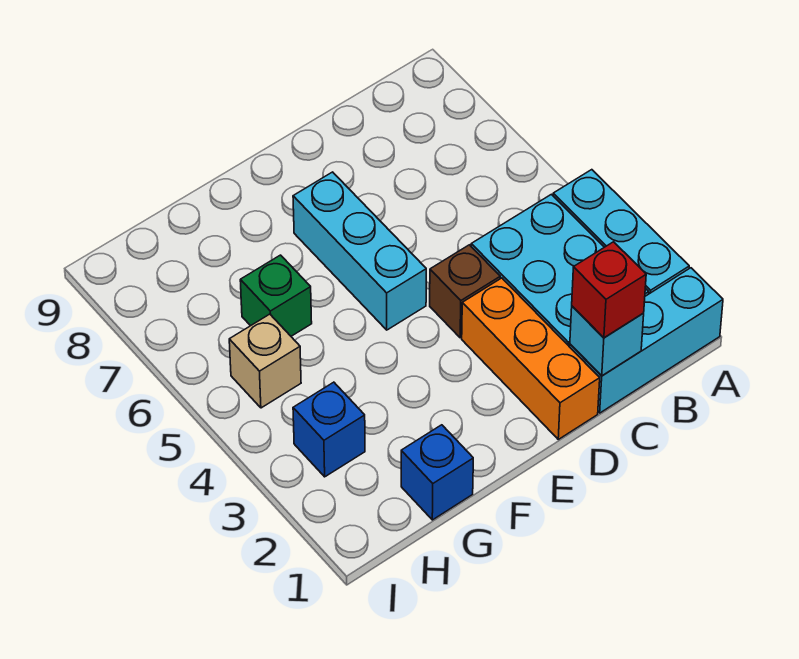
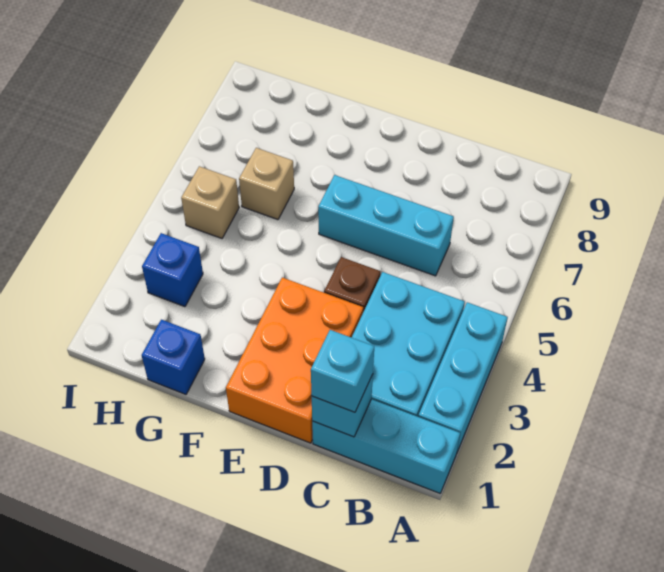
red 1x1 brick [572,242,646,338] -> cyan 1x1 brick [311,330,374,412]
orange 1x3 brick [462,278,600,439] -> orange 2x3 brick [226,278,363,443]
cyan 1x3 brick [293,172,426,330] -> cyan 1x3 brick turned to [318,175,454,276]
green 1x1 brick [240,255,312,336] -> tan 1x1 brick [239,148,294,220]

